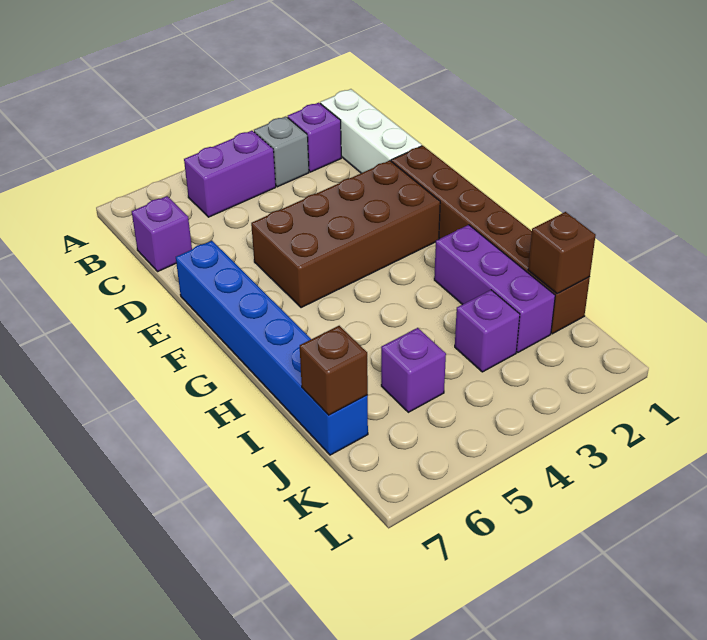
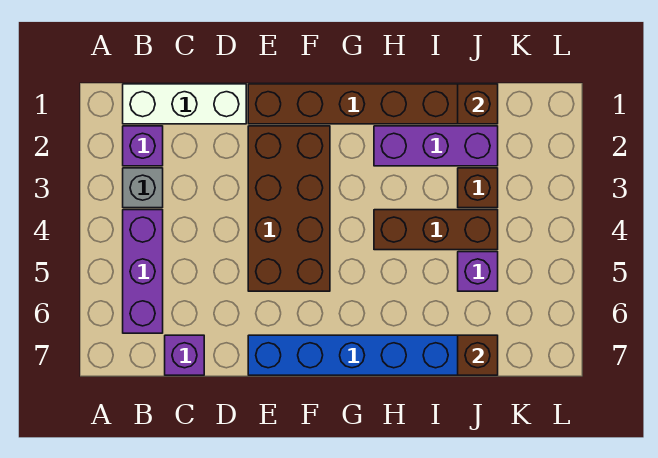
purple 1x2 brick [184,131,276,217] -> purple 1x3 brick [123,210,163,333]
none -> brown 1x3 brick [374,210,498,250]
purple 1x1 brick [455,290,520,372] -> brown 1x1 brick [458,168,498,208]

